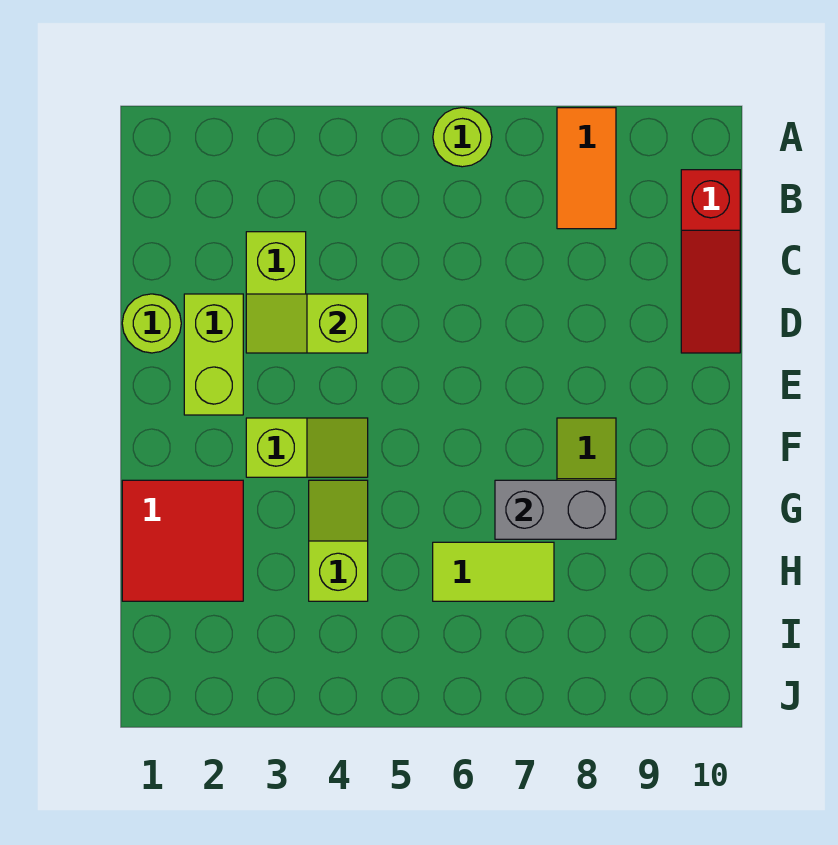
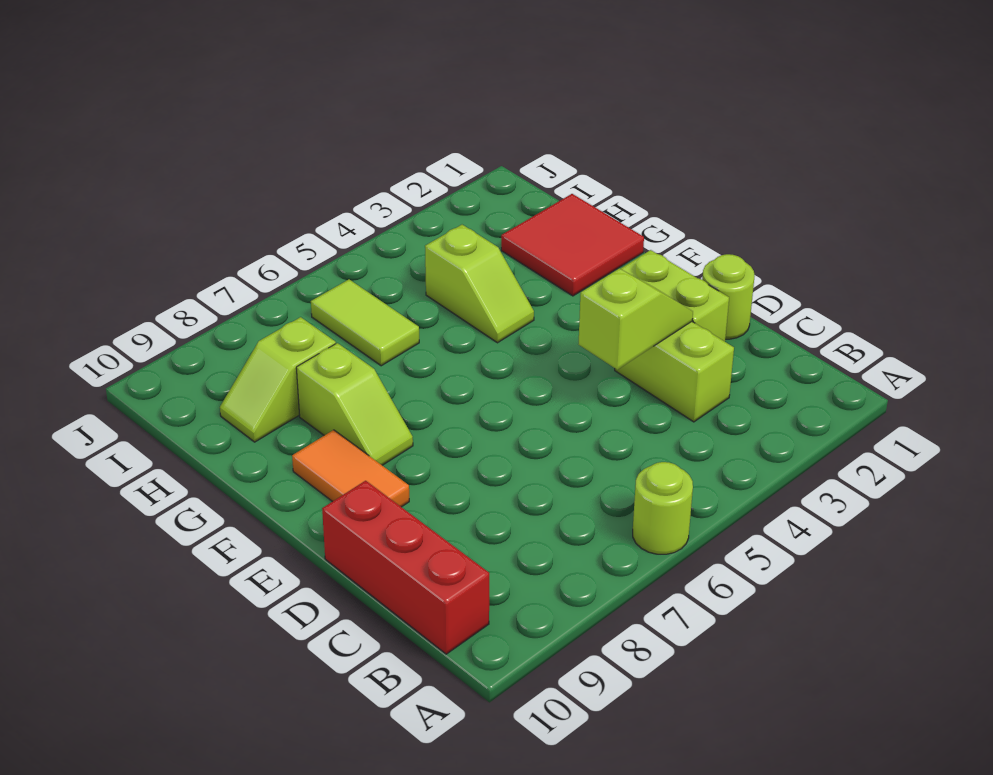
orange 1x2 tile [557,108,616,229] -> orange 1x2 tile moved to [292,430,409,507]
red 1x3 slope [681,170,740,353] -> red 1x3 brick [322,481,489,654]
lime 1x2 slope [246,418,368,477] -> lime 1x2 slope moved to [220,317,336,442]
grey 1x2 brick [495,480,616,539] -> none
lime 1x2 tile [433,542,554,601] -> lime 1x2 tile turned to [311,279,419,366]

